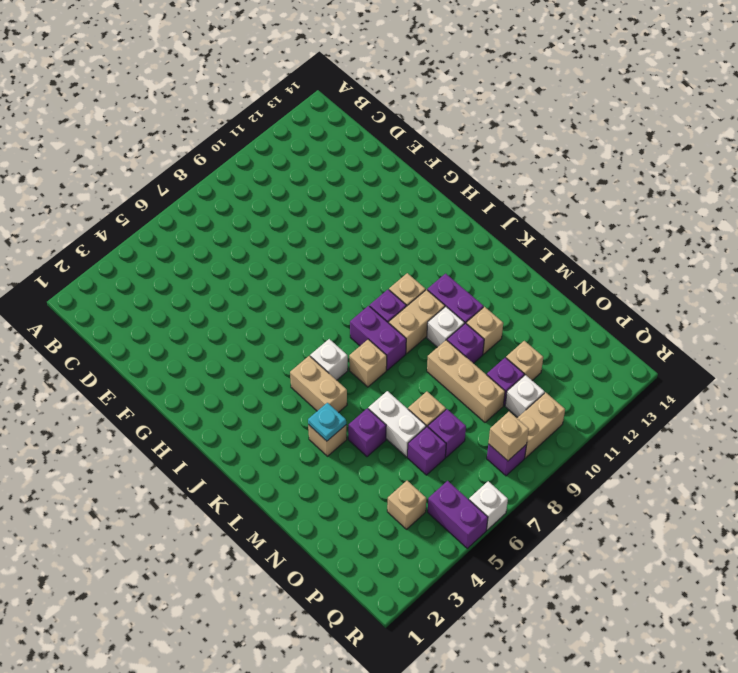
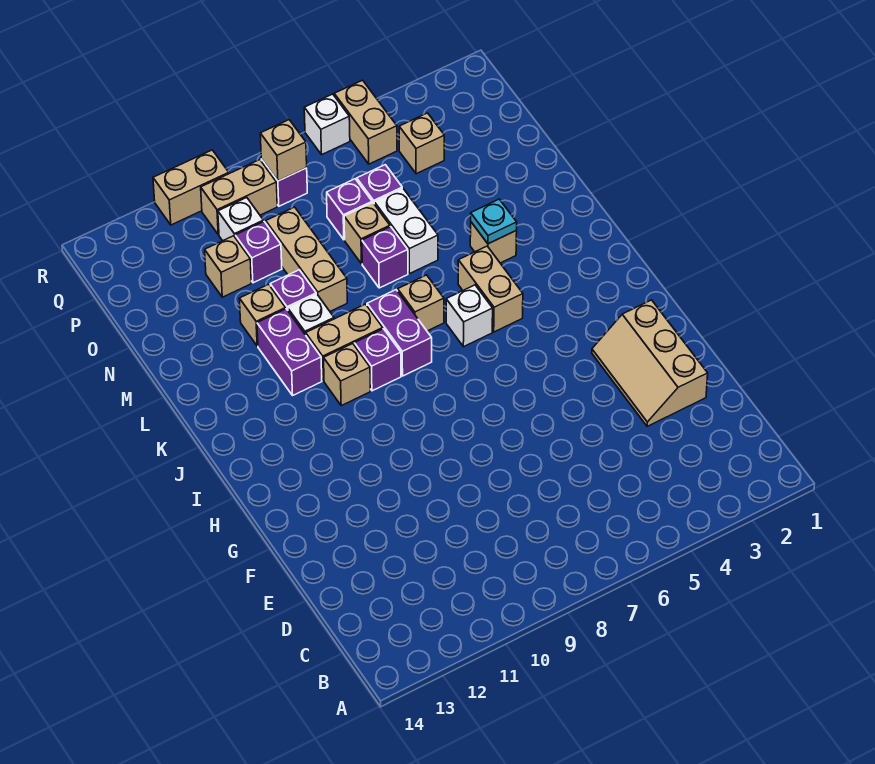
none -> tan 2x3 slope [592,300,708,427]
purple 1x1 brick [348,408,386,457] -> purple 1x1 brick moved to [362,227,408,288]
purple 1x2 brick [428,481,488,548] -> tan 1x2 brick [334,80,397,164]
none -> tan 1x2 brick [153,150,229,225]

